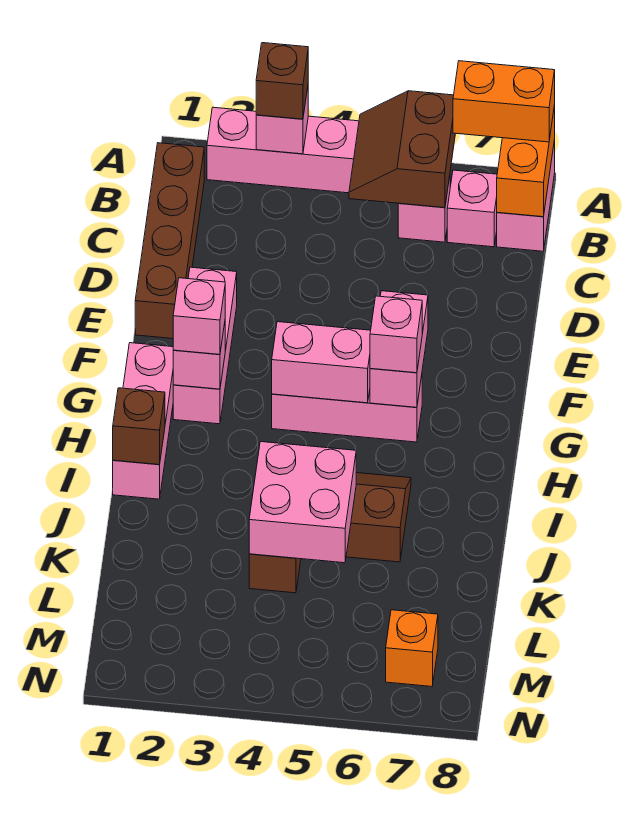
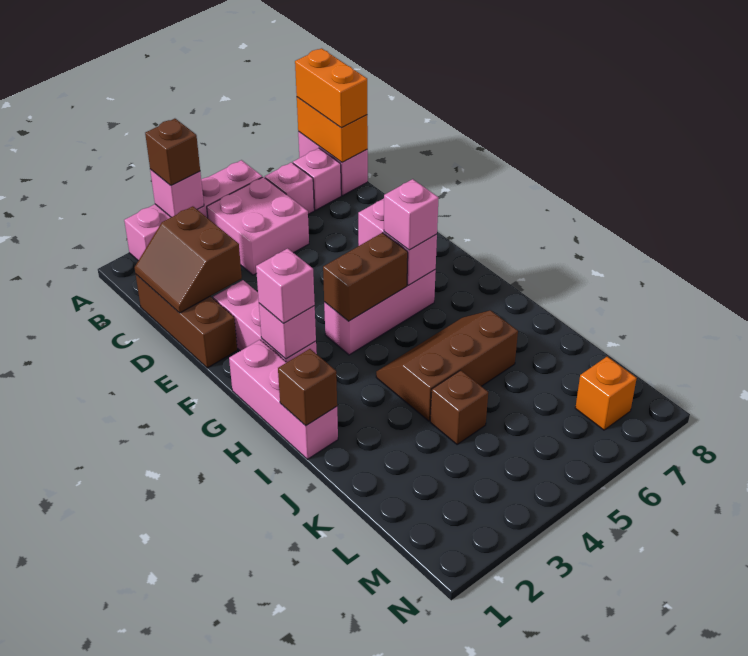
brown 2x2 slope [349,91,456,208] -> brown 2x2 slope moved to [135,206,242,313]
orange 1x2 brick [453,61,555,142] -> orange 1x2 brick turned to [295,48,367,128]
brown 1x4 brick [135,143,204,339] -> brown 1x3 brick [136,275,237,368]
pink 1x2 brick [272,322,371,403] -> brown 1x2 brick [323,233,408,321]
pink 2x2 brick [249,442,356,563] -> pink 2x2 brick moved to [207,177,309,275]

